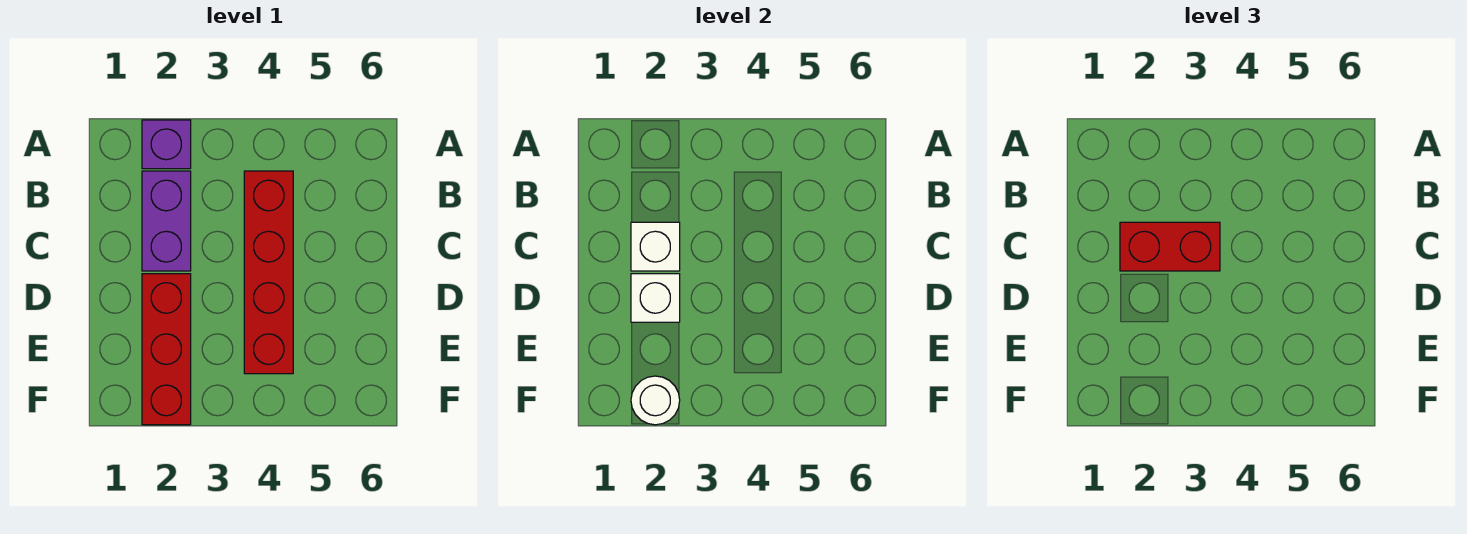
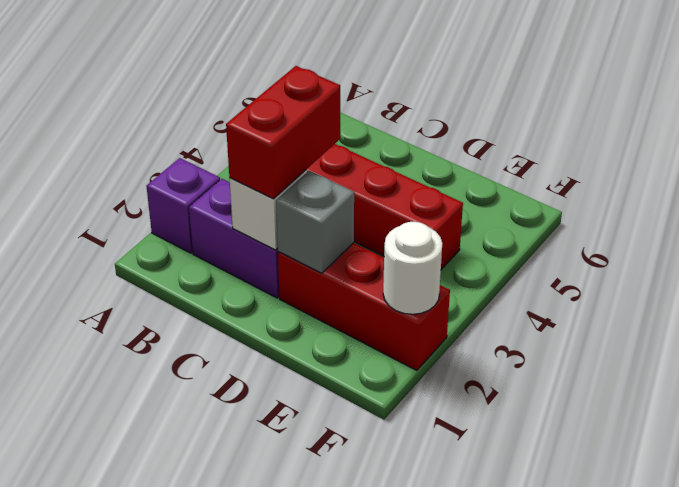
white 1x1 brick [631,274,680,322] -> grey 1x1 brick [276,171,354,273]

